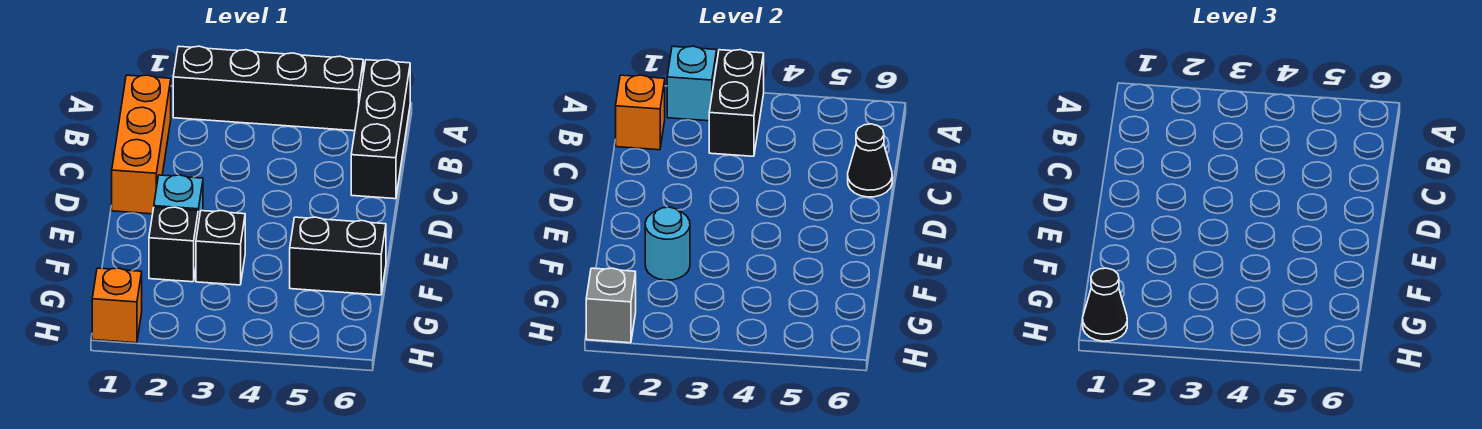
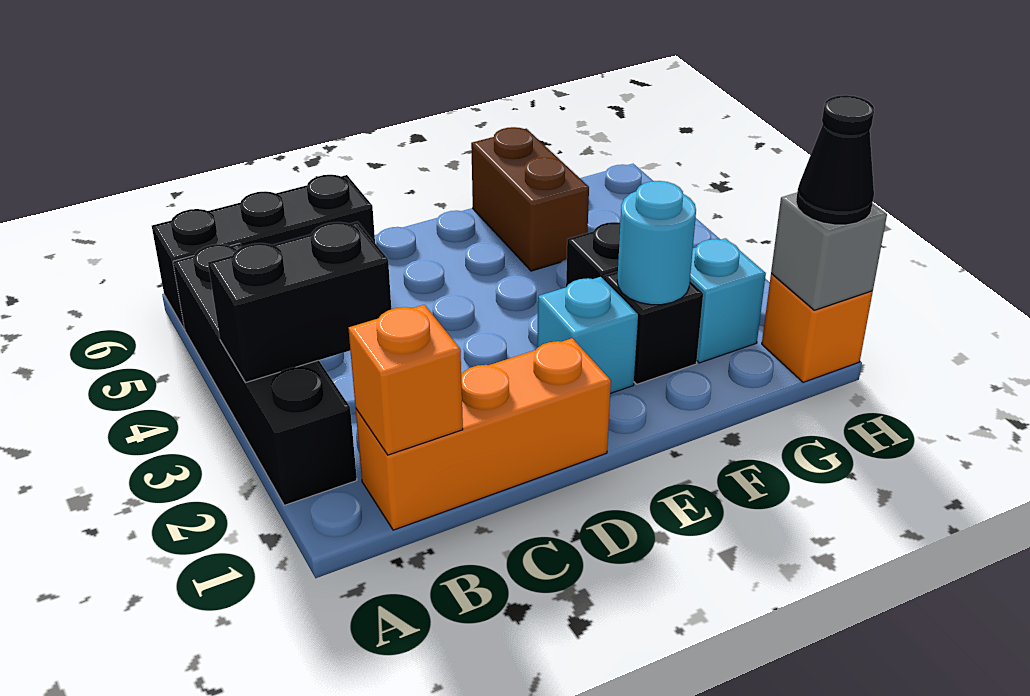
cyan 1x1 brick [667,46,717,121] -> cyan 1x1 brick moved to [690,238,766,363]
black 1x1 cone [848,124,892,197] -> none
black 1x2 brick [290,217,386,295] -> brown 1x2 brick [471,127,589,271]

